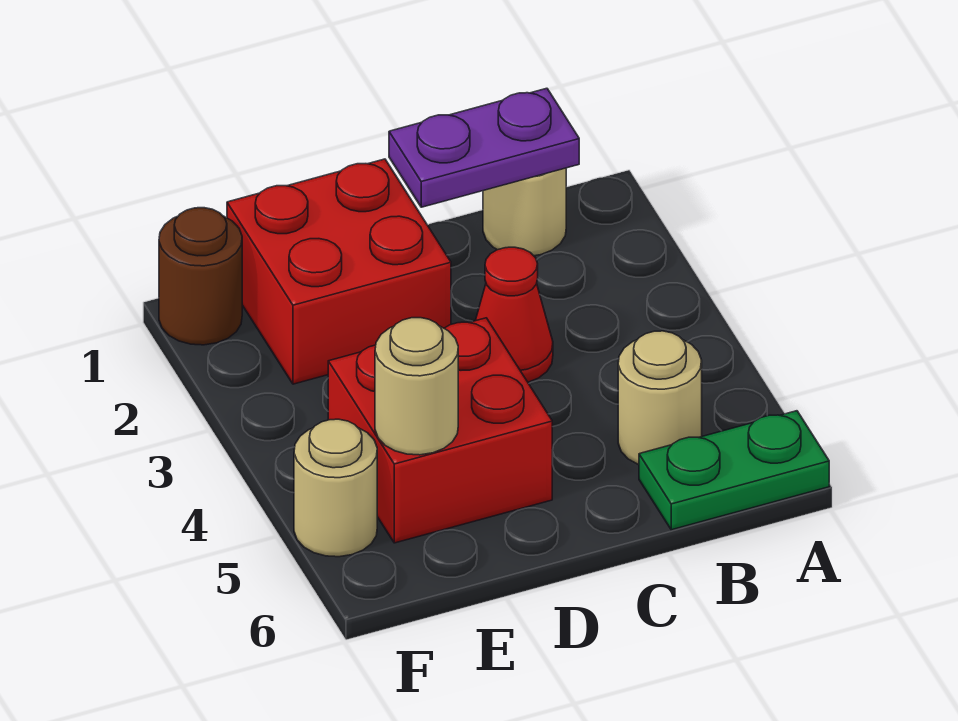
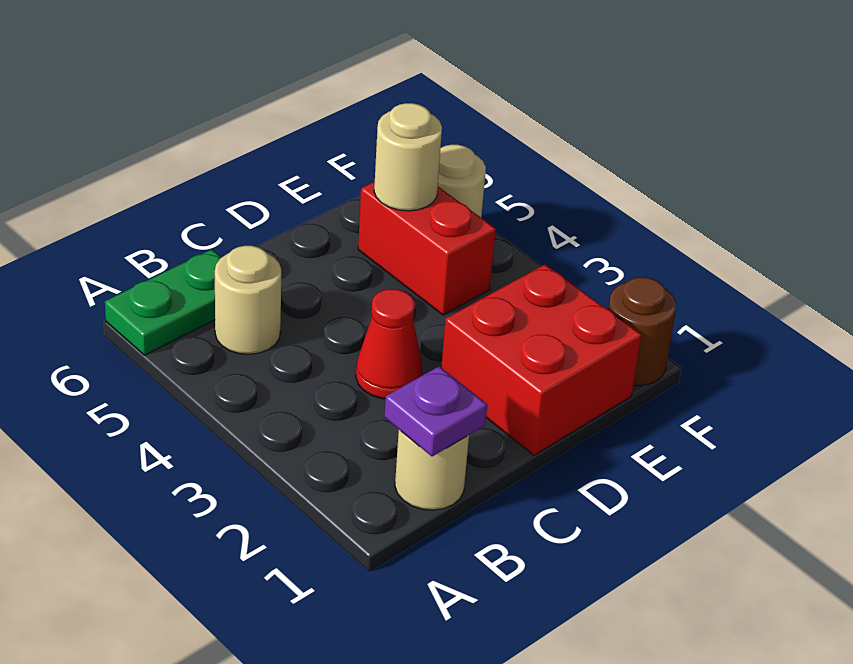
purple 1x2 plate [389,88,579,207] -> purple 1x1 plate [384,366,487,456]
red 2x2 brick [328,318,552,543] -> red 1x2 brick [358,182,496,315]

